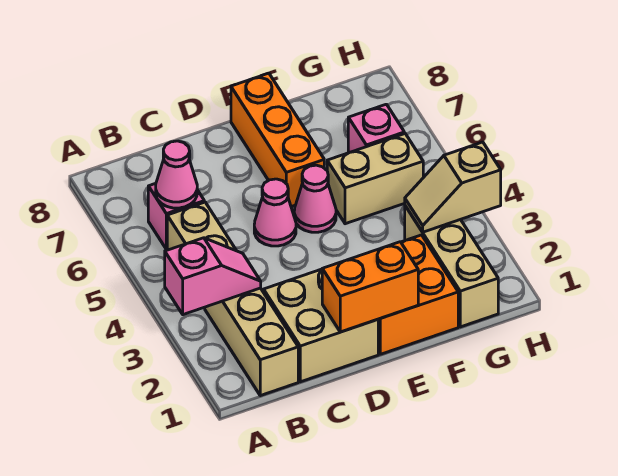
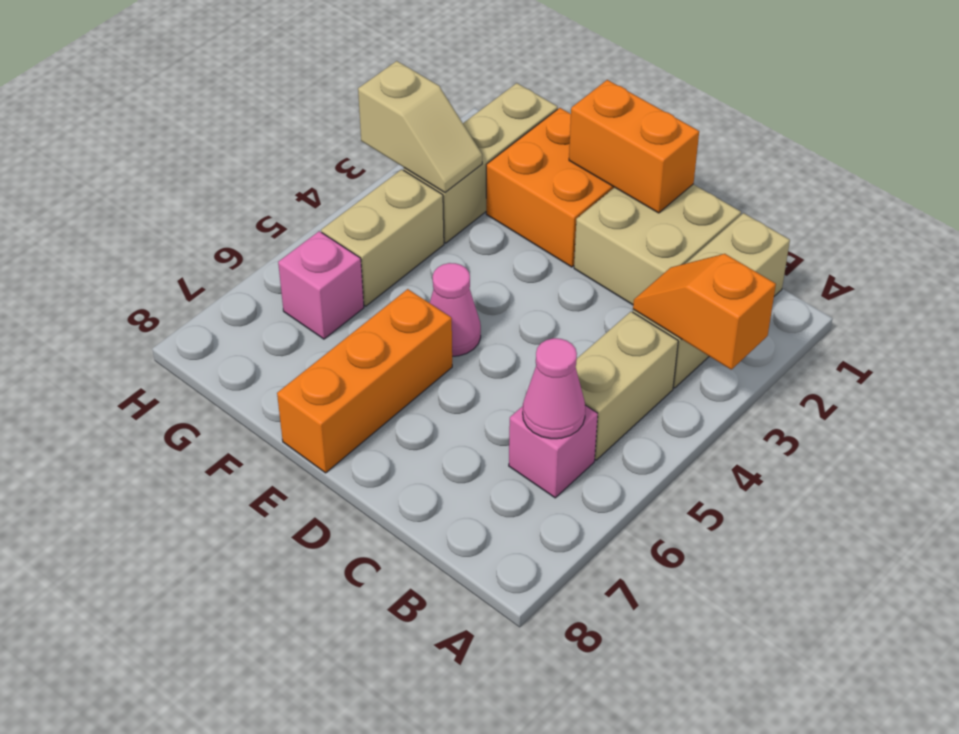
pink 1x2 slope [165,238,261,315] -> orange 1x2 slope [633,254,776,369]
pink 1x1 cone [254,179,296,246] -> none
tan 1x2 brick [327,134,423,224] -> tan 1x2 brick turned to [321,169,444,306]

